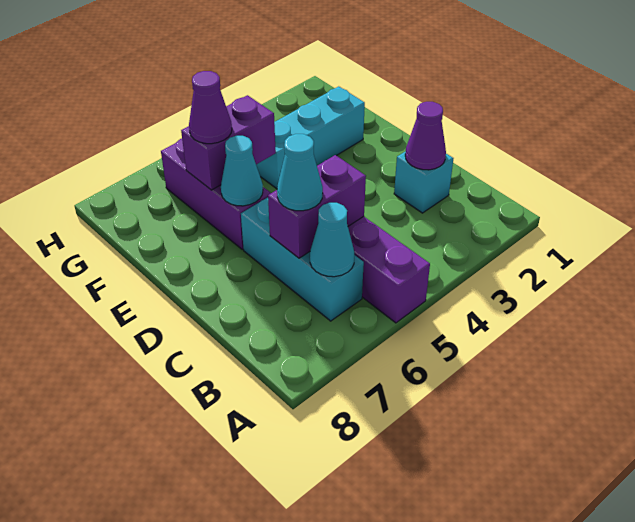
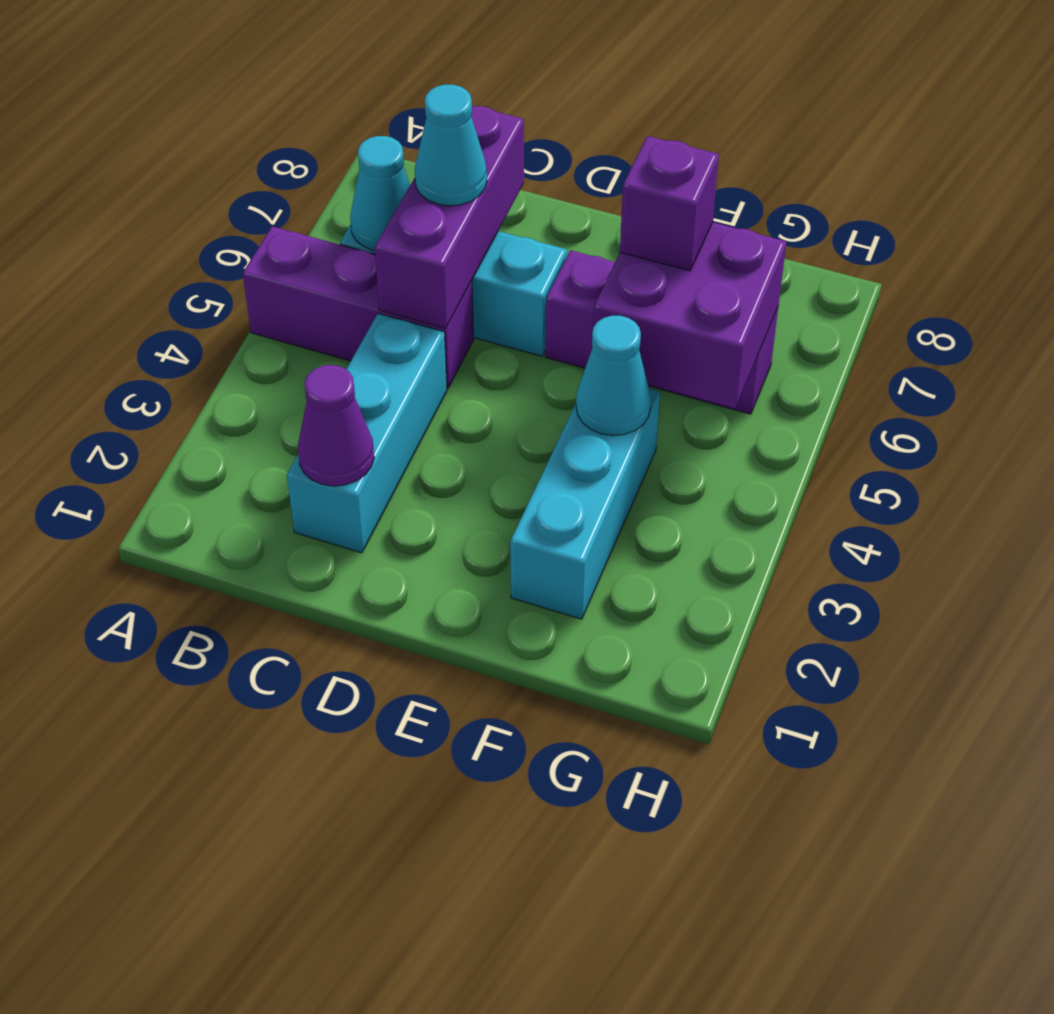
cyan 1x1 brick [394,151,454,213] -> cyan 1x3 brick [287,313,447,553]
purple 1x2 brick [268,155,366,258] -> purple 1x3 brick [375,106,524,328]
cyan 1x1 cone [221,136,263,206] -> cyan 1x1 cone moved to [576,316,651,436]
purple 1x2 brick [181,95,276,190] -> purple 2x2 brick [593,222,786,408]
purple 1x1 cone [189,71,232,144] -> purple 1x1 brick [620,136,719,271]

